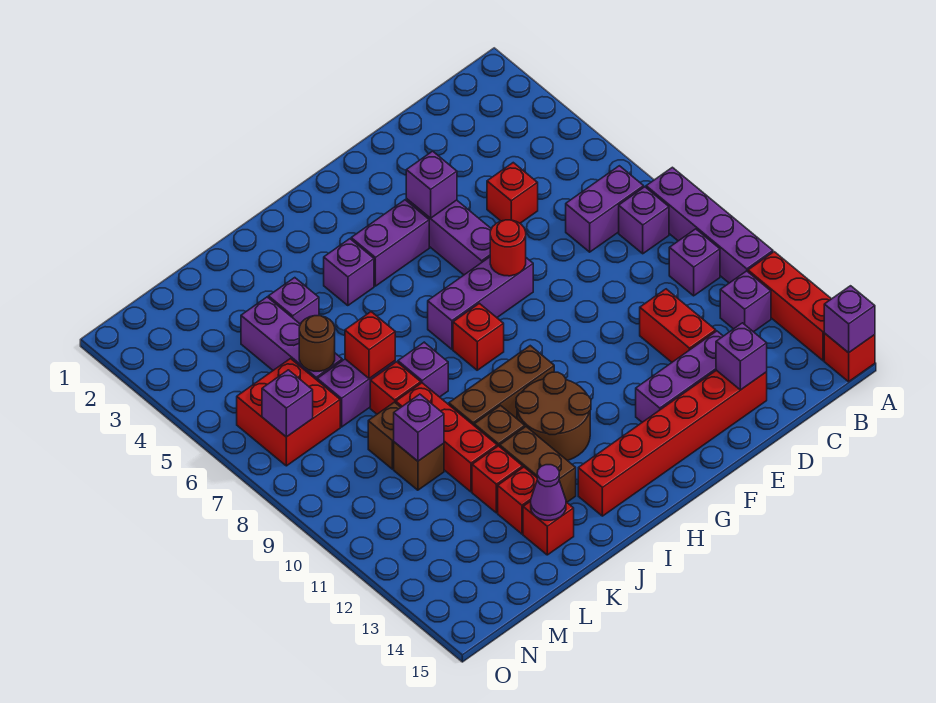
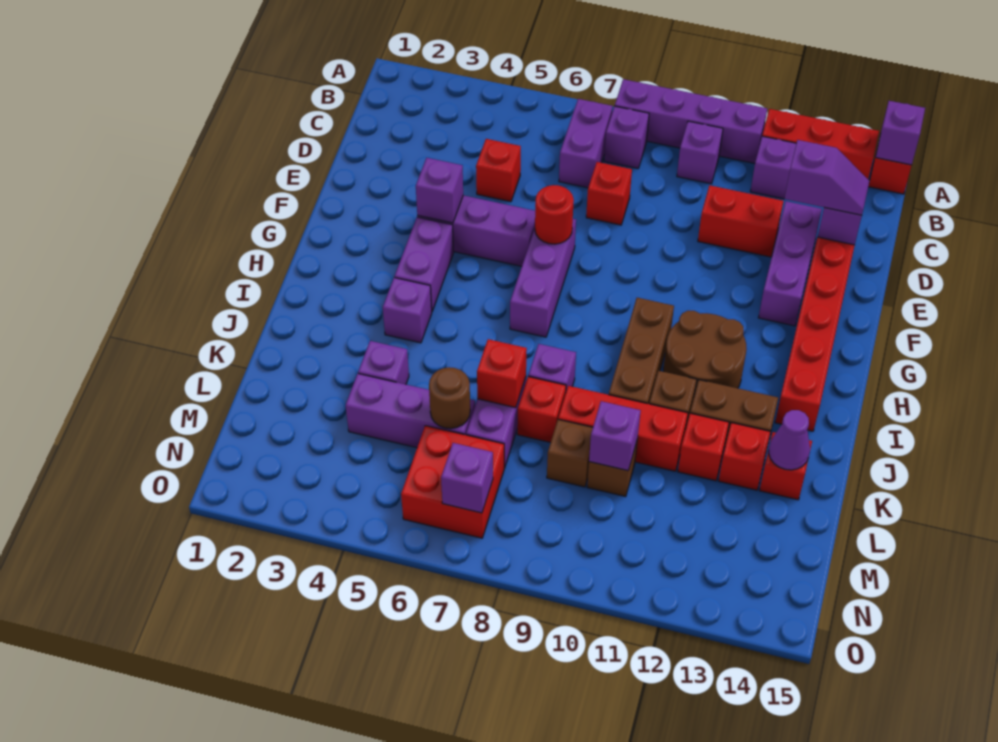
none -> purple 1x2 slope [784,140,870,215]
red 1x1 brick [453,303,504,370] -> red 1x1 brick moved to [586,162,632,225]

